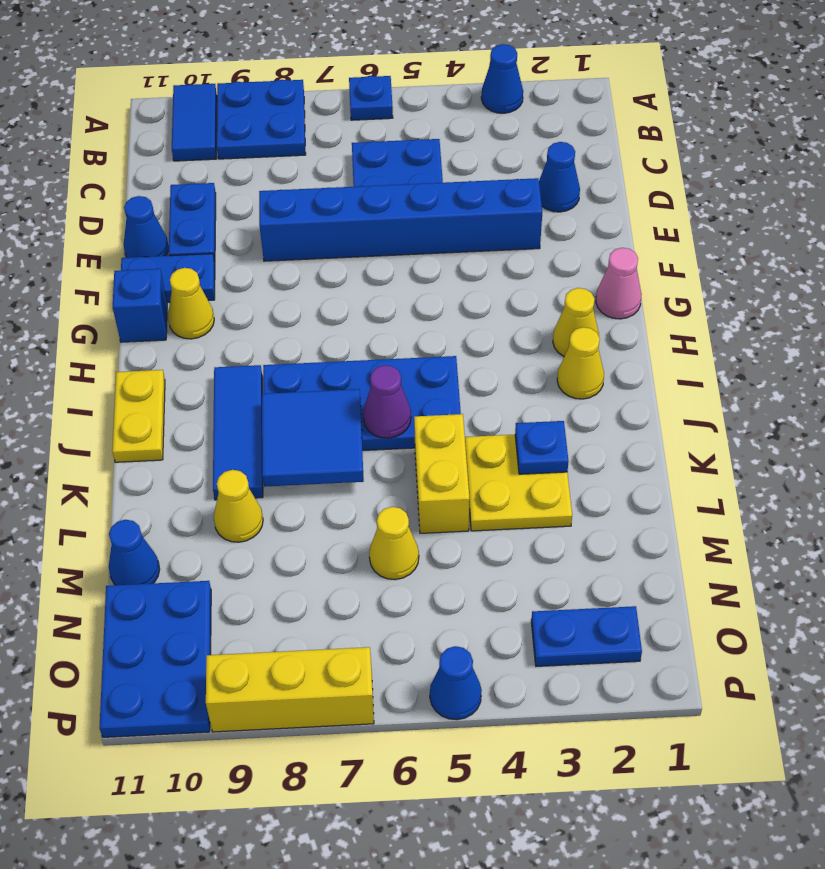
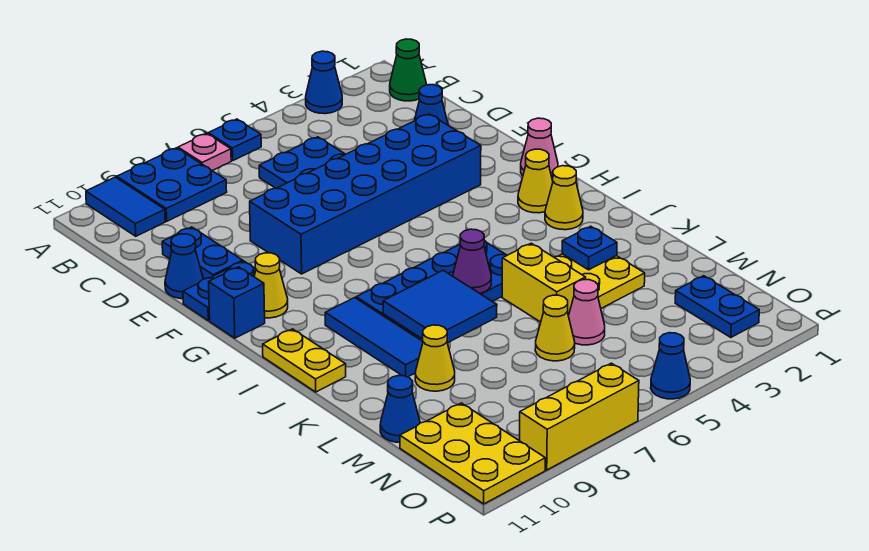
none -> pink 1x1 plate [178,134,231,171]
none -> green 1x1 cone [390,39,426,101]
blue 1x6 brick [259,178,542,261] -> blue 2x6 brick [250,114,481,274]
none -> pink 1x1 cone [569,280,605,345]
blue 2x3 plate [99,581,211,737] -> yellow 2x3 plate [400,403,545,504]
blue 1x2 plate [531,606,642,666] -> blue 1x2 plate turned to [675,276,759,337]

